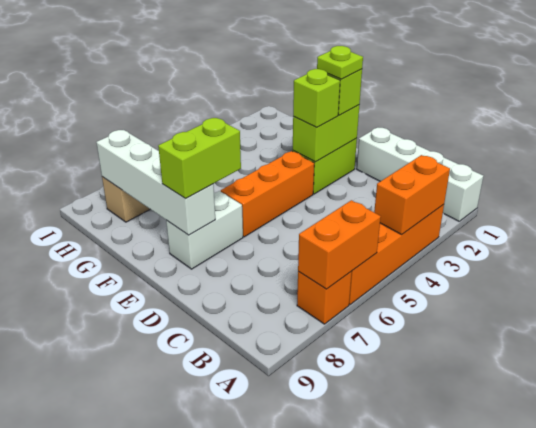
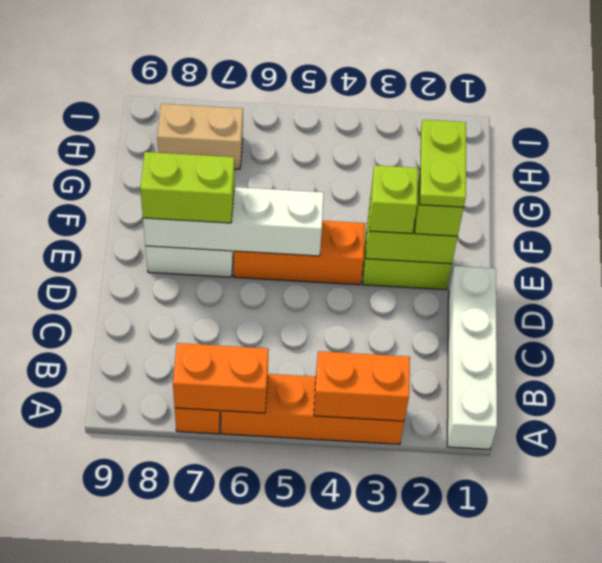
lime 1x1 plate [317,46,363,79] -> lime 1x2 plate [420,120,466,207]
white 1x4 brick [96,130,215,235] -> white 1x4 brick turned to [143,187,324,256]

